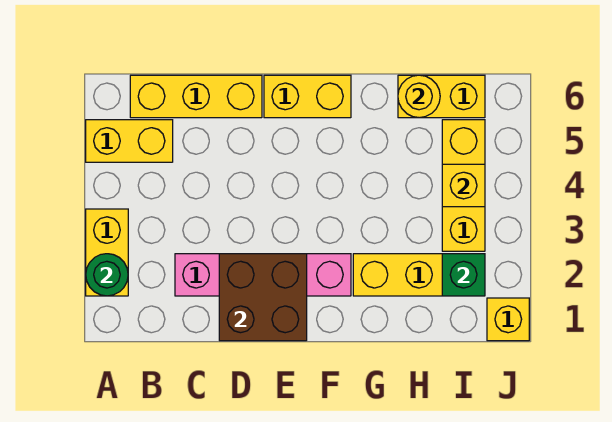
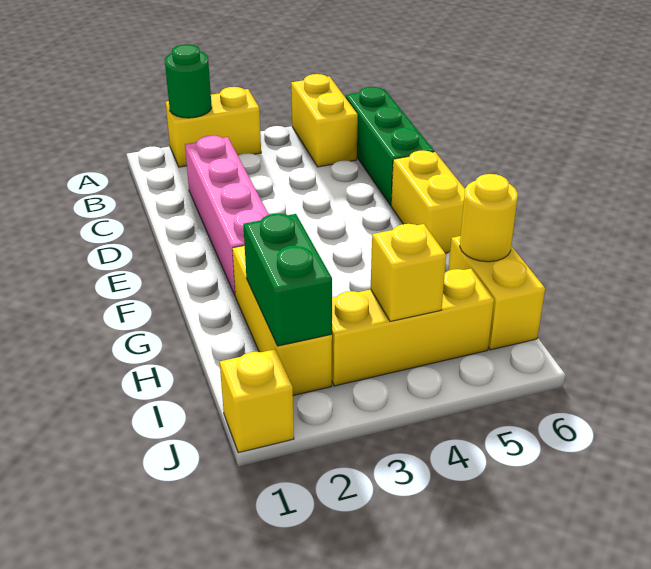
yellow 1x3 brick [130,75,262,118] -> green 1x3 brick [346,87,434,205]
brown 2x2 brick [219,254,307,341] -> none
green 1x1 brick [442,254,485,296] -> green 1x2 brick [243,213,332,346]

